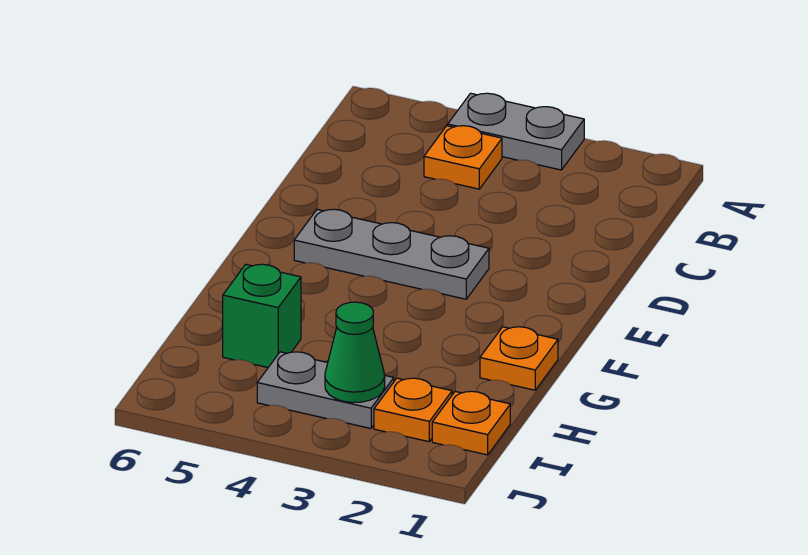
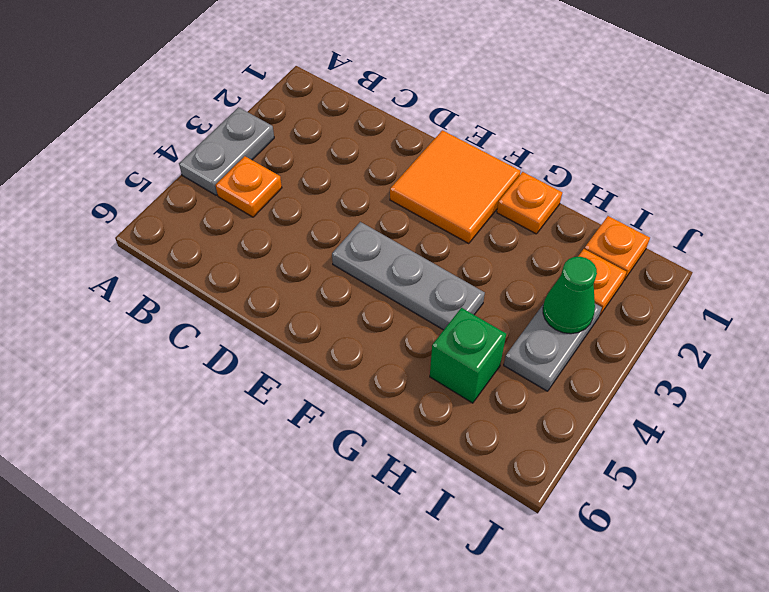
none -> orange 2x2 tile [390,130,520,244]
grey 1x3 plate [294,209,489,299] -> grey 1x3 plate turned to [332,222,485,330]

